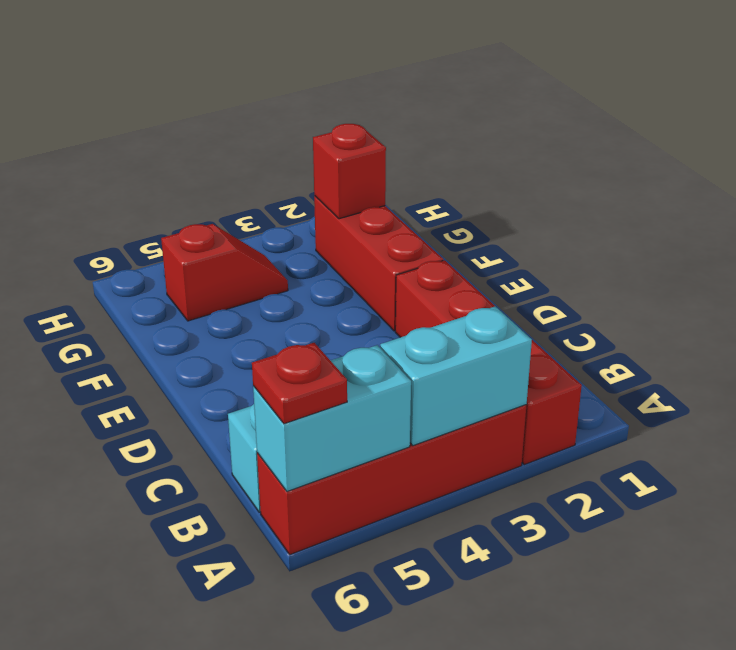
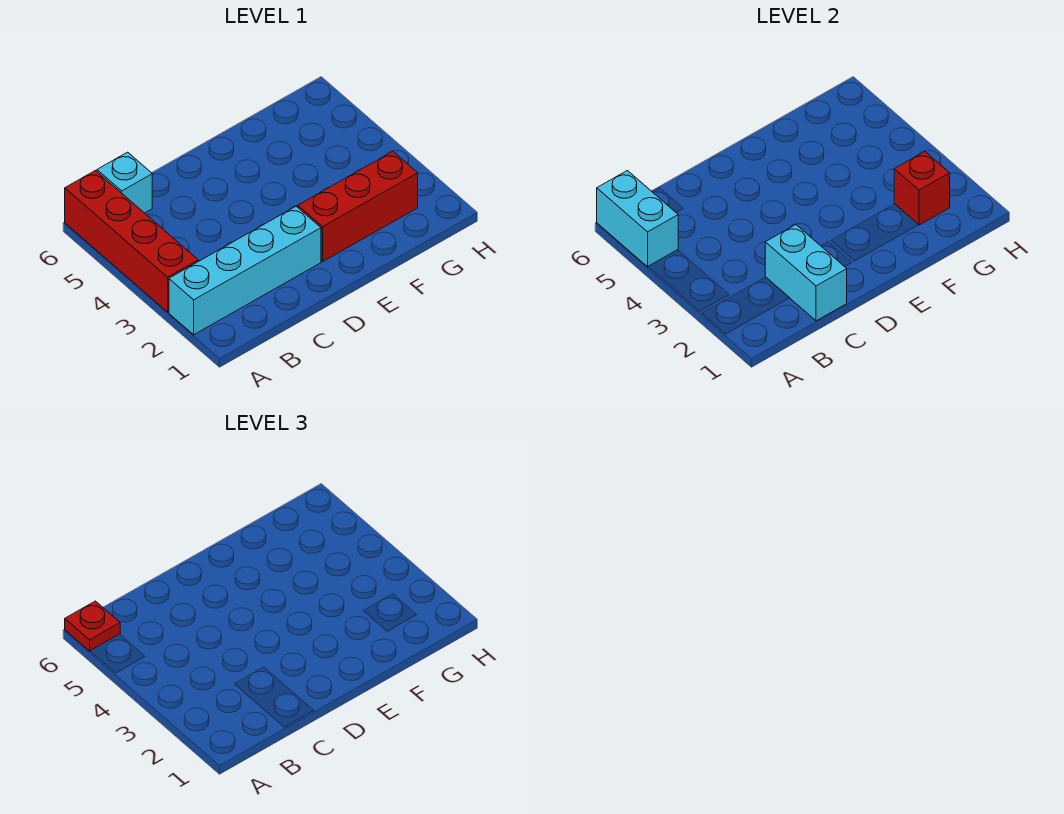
red 1x4 brick [395,260,582,465] -> cyan 1x4 brick [169,206,321,335]
cyan 1x2 brick [380,306,532,446] -> cyan 1x2 brick moved to [765,225,847,321]
red 1x2 slope [161,224,288,321] -> none

